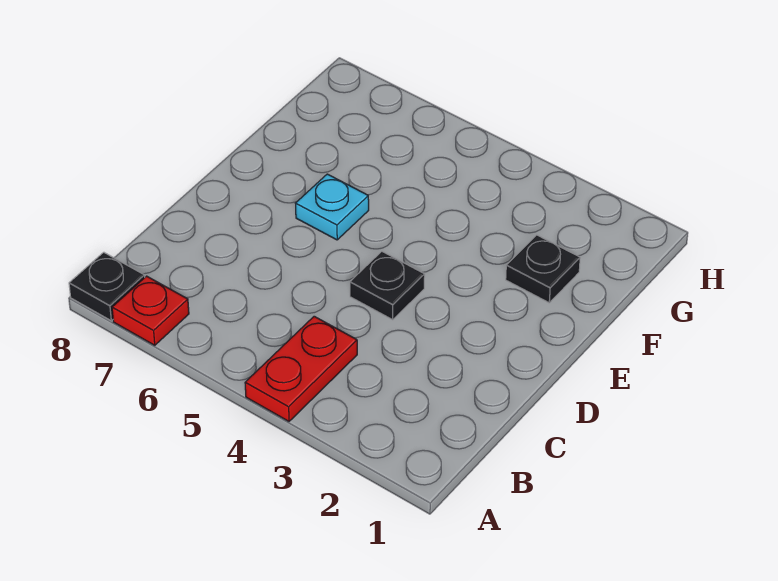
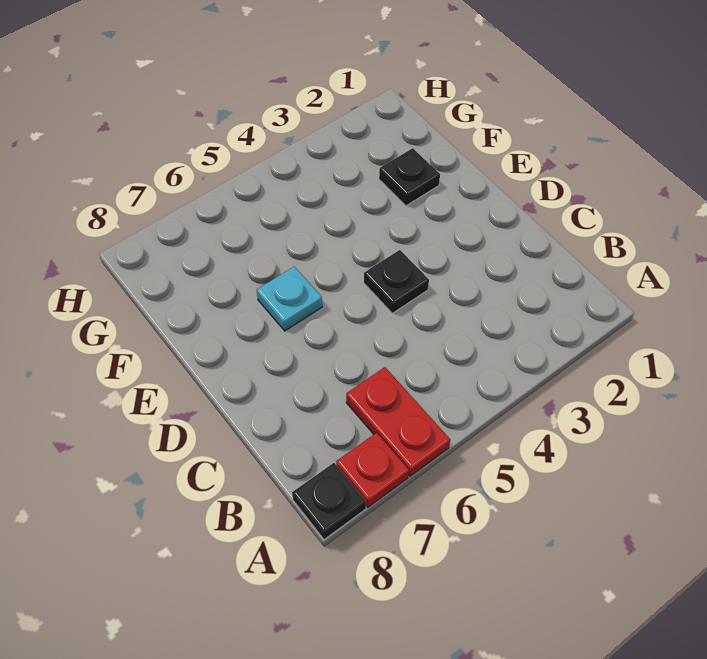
red 1x2 plate [245,316,357,421] -> red 1x2 plate moved to [346,367,450,476]

